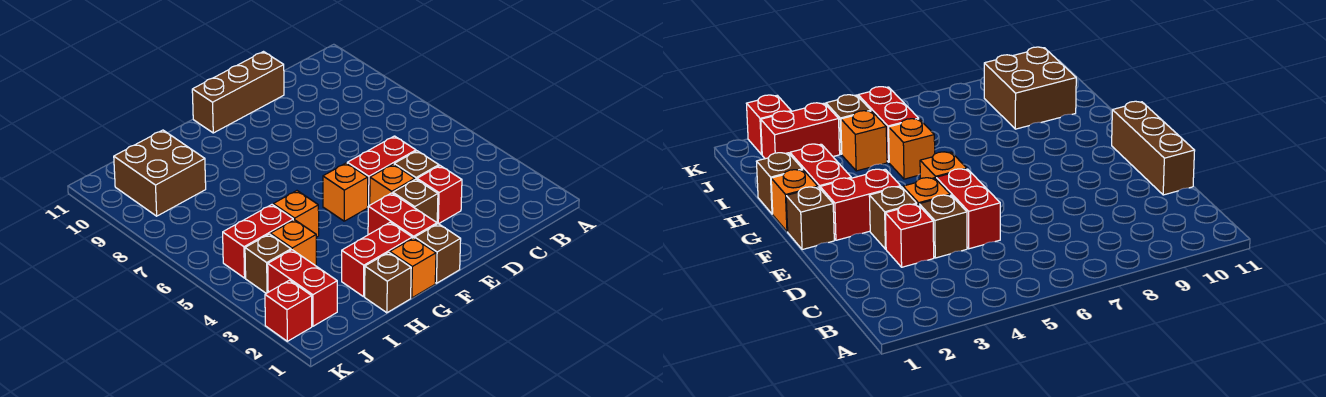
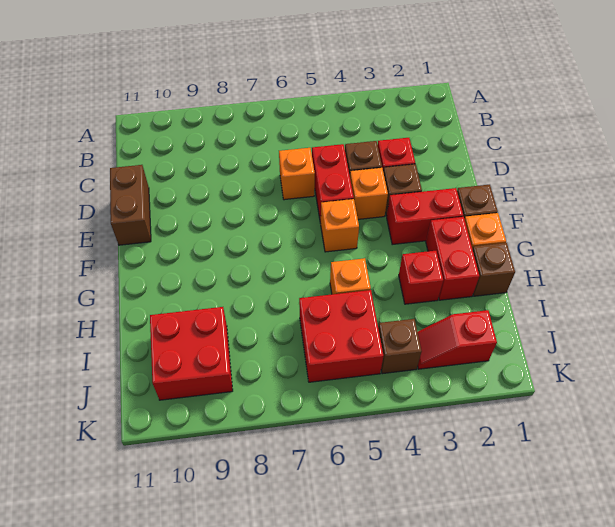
brown 1x3 brick [192,52,284,133] -> brown 1x2 brick [110,165,151,245]
orange 1x1 brick [271,220,316,266] -> orange 1x1 brick moved to [279,148,315,200]
red 1x2 brick [223,205,293,278] -> red 2x2 brick [299,290,383,382]
brown 2x2 brick [114,130,206,216] -> red 2x2 brick [150,307,233,400]
red 1x2 brick [268,250,337,326] -> red 1x2 slope [418,310,497,369]
red 1x1 brick [265,280,312,341] -> red 1x1 brick moved to [399,251,443,304]

